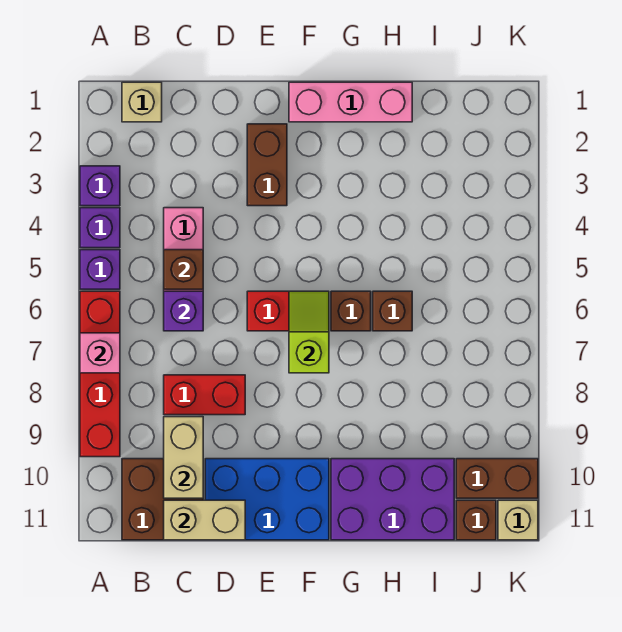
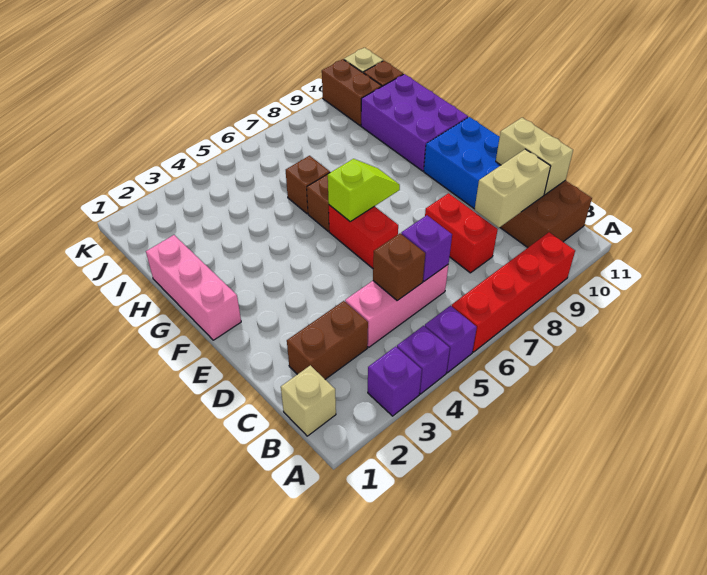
pink 1x1 brick [80,333,120,373] -> none
brown 1x2 brick [247,124,287,206] -> brown 1x2 brick moved to [287,301,368,379]
lime 1x2 slope [289,291,329,373] -> lime 1x2 slope turned to [328,159,400,221]

